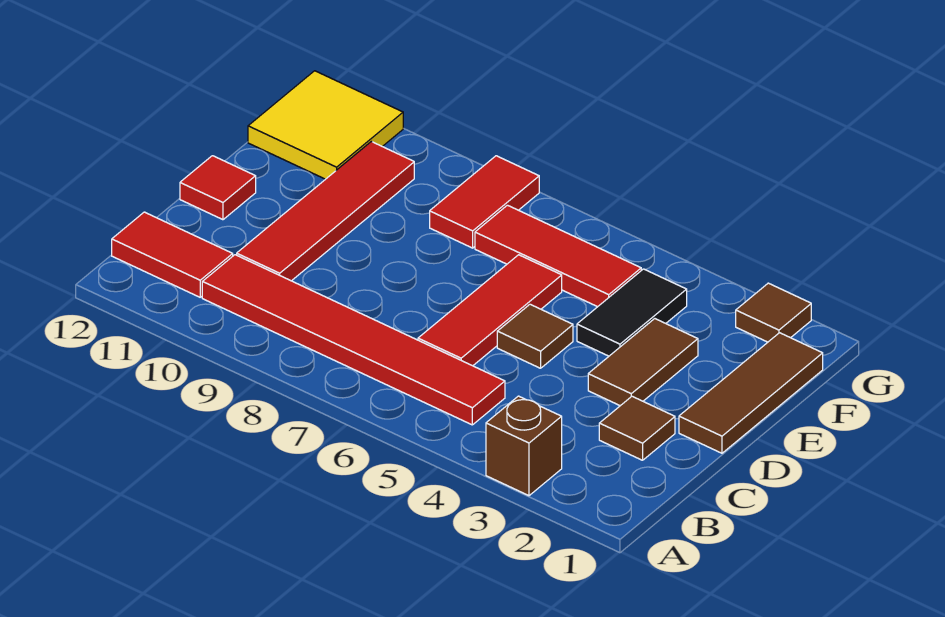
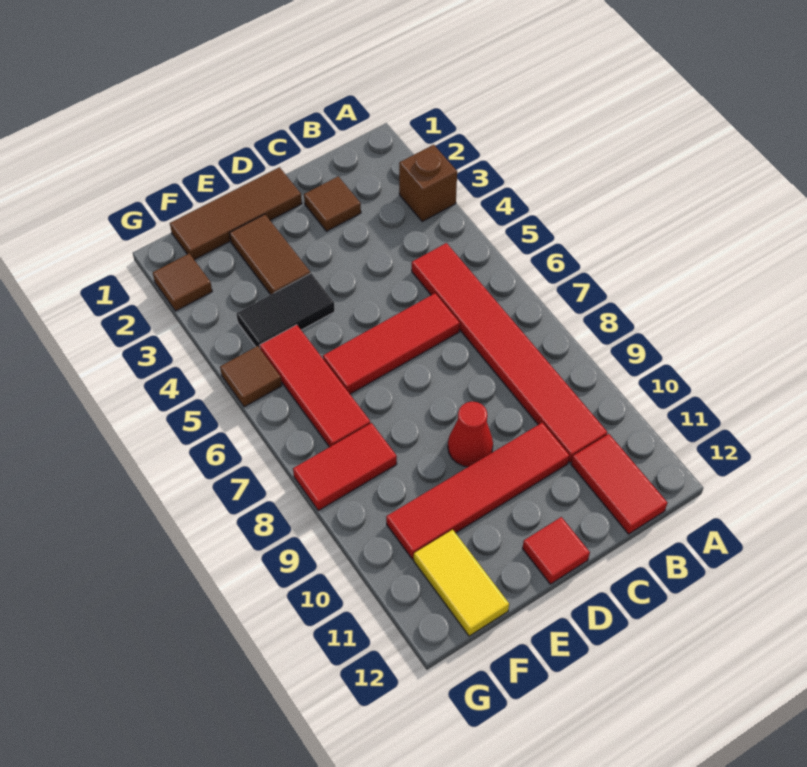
brown 1x2 tile [588,319,698,406] -> brown 1x2 tile turned to [230,214,310,295]
brown 1x1 tile [497,304,573,368] -> brown 1x1 tile moved to [220,346,282,407]
none -> red 1x1 cone [448,402,493,467]
yellow 2x2 tile [248,71,403,179] -> yellow 1x2 tile [414,530,509,636]

